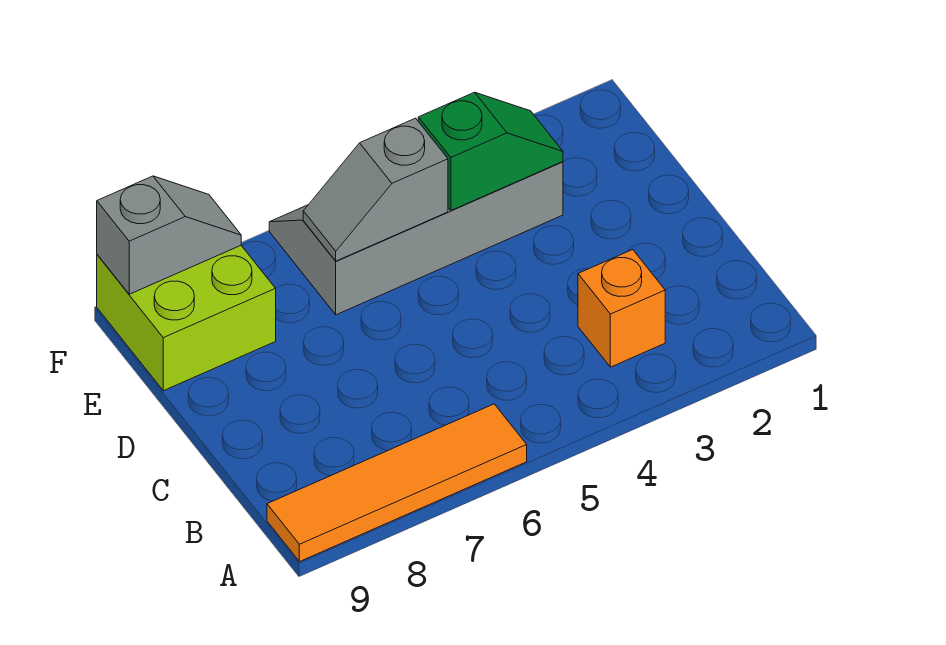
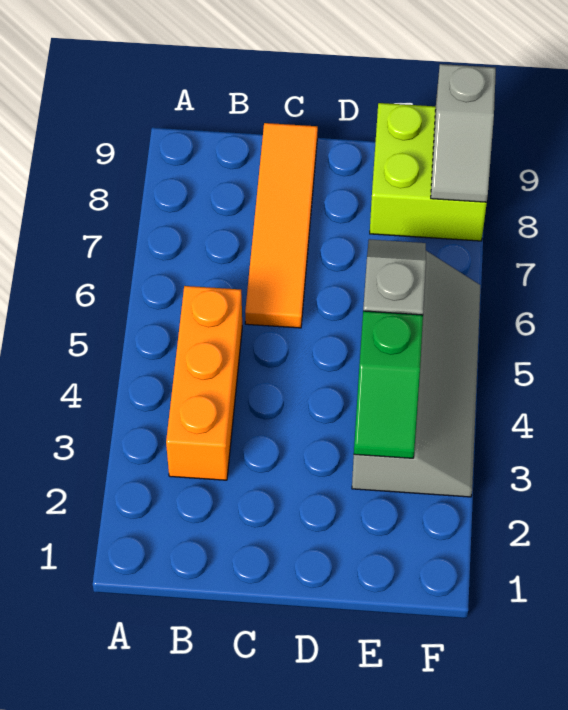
orange 1x4 tile [267,404,527,562] -> orange 1x4 tile moved to [245,123,318,328]
orange 1x1 brick [578,250,665,367] -> orange 1x3 brick [166,286,242,480]

